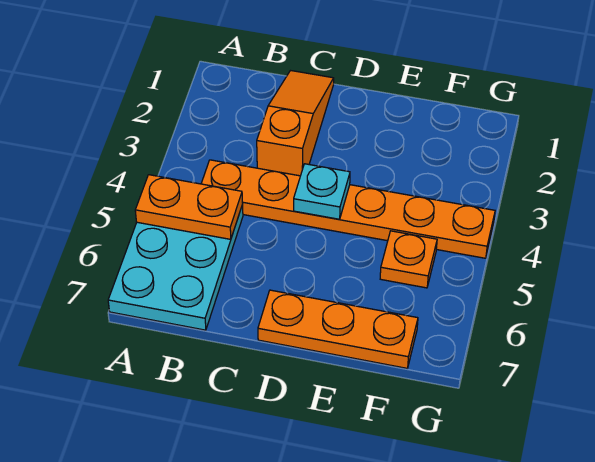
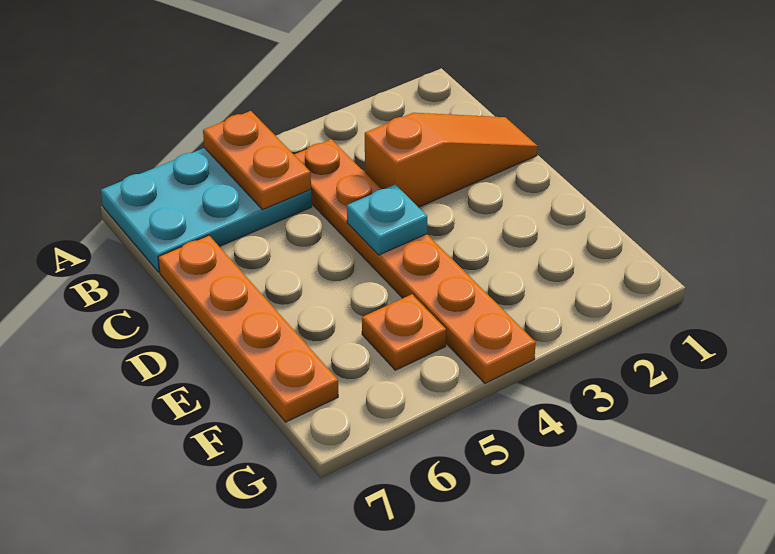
orange 1x3 plate [258,290,418,368] -> orange 1x4 plate [158,235,338,422]

